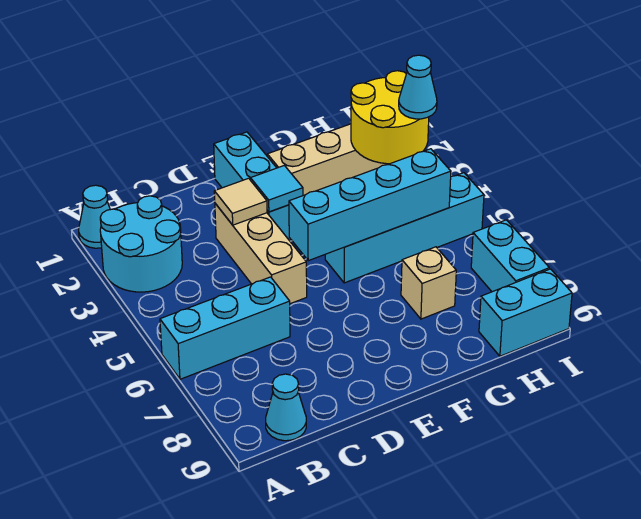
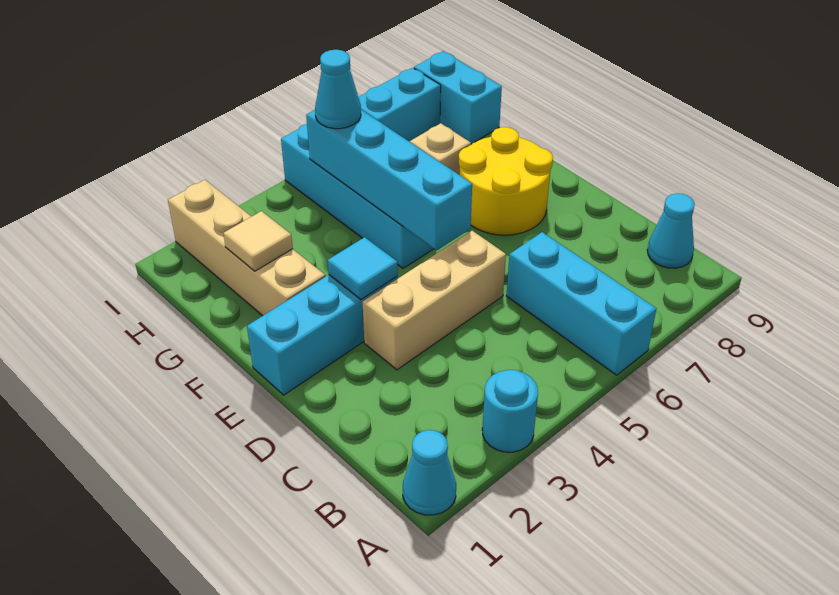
cyan 2x2 round brick [100,196,182,292] -> cyan 1x1 round brick [482,370,538,452]
tan 1x1 tile [214,178,267,225] -> tan 1x1 tile moved to [223,211,293,271]
yellow 2x2 round brick [351,71,429,164] -> yellow 2x2 round brick moved to [459,127,553,235]
cyan 1x1 cone [399,55,437,119] -> cyan 1x1 cone moved to [315,50,361,129]

